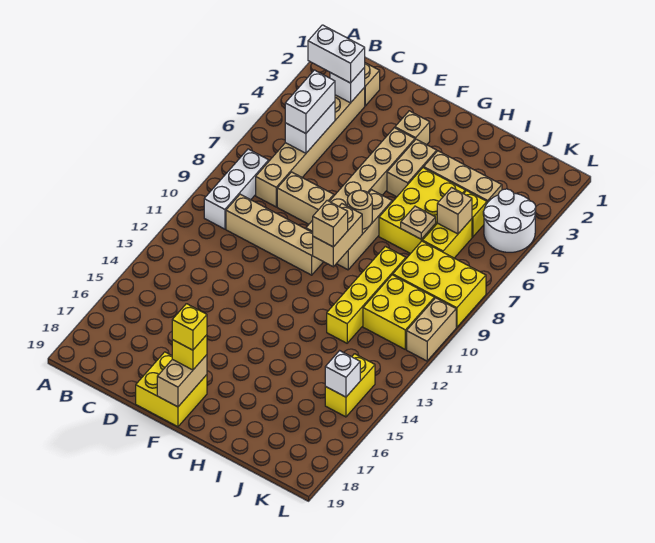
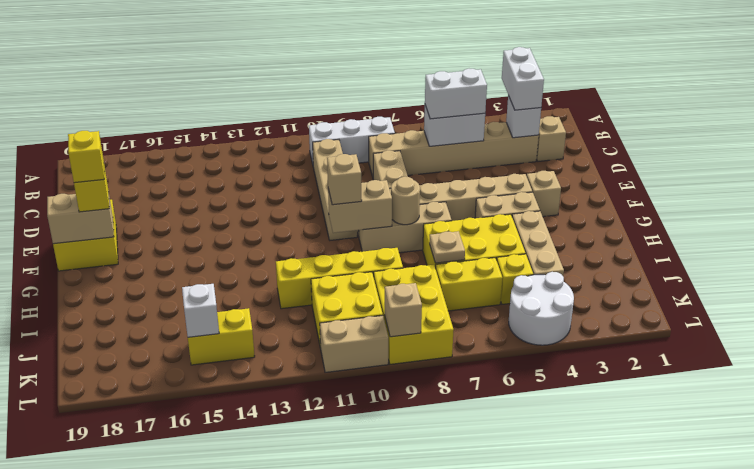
tan 1x1 brick [437,188,472,234] -> tan 1x1 brick moved to [385,283,422,337]

